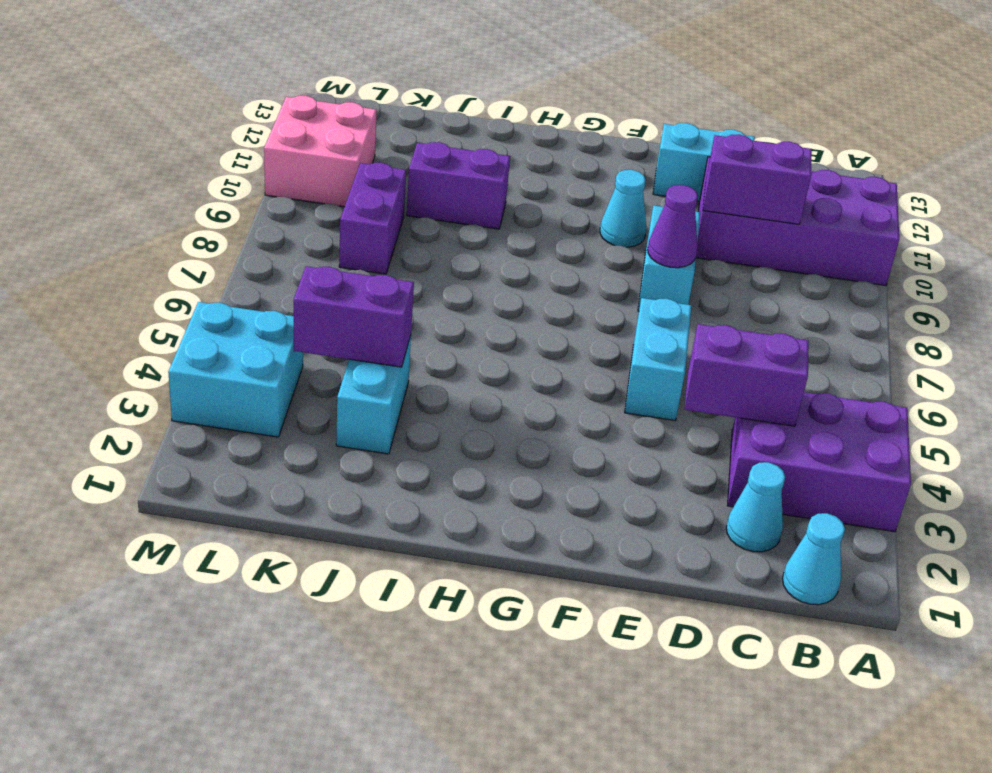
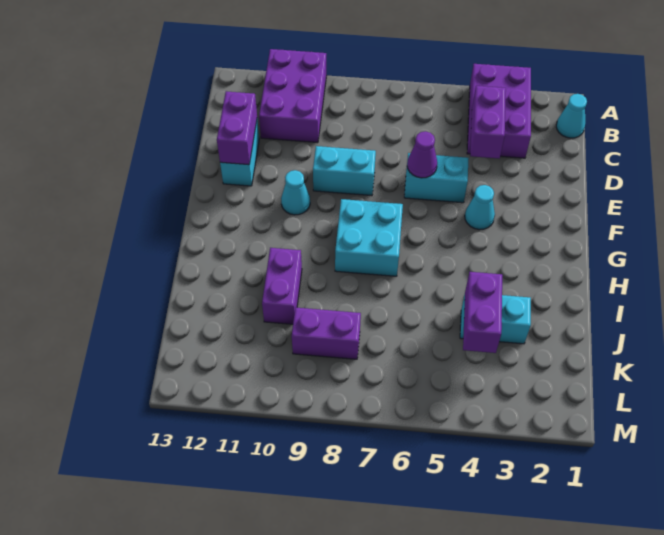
purple 2x4 brick [696,157,899,285] -> purple 2x3 brick [259,49,327,143]
cyan 1x1 cone [726,462,785,552] -> cyan 1x1 cone moved to [465,185,495,230]
purple 1x2 brick [703,134,812,224] -> purple 1x2 brick moved to [217,91,257,165]
purple 1x1 cone [648,185,698,268] -> purple 1x1 cone moved to [407,131,437,178]
cyan 2x2 brick [168,302,303,437] -> cyan 2x2 brick moved to [335,199,403,276]
pink 2x2 brick [264,96,377,207] -> none

